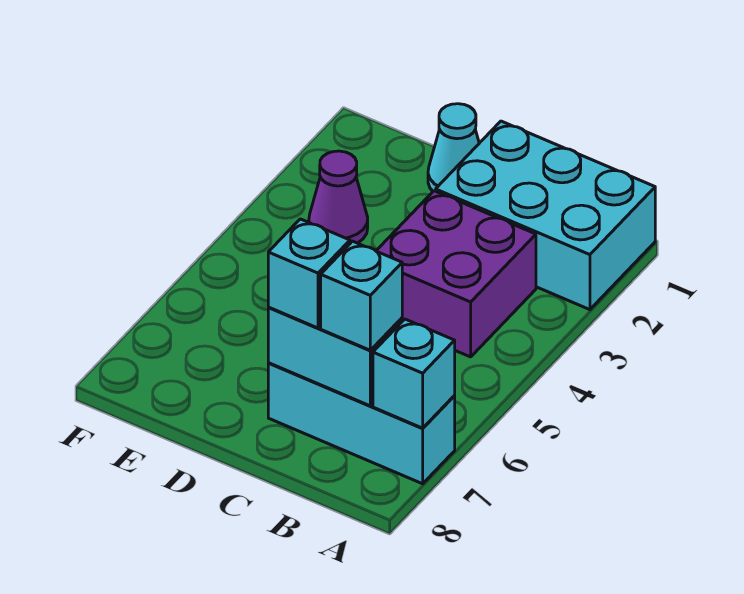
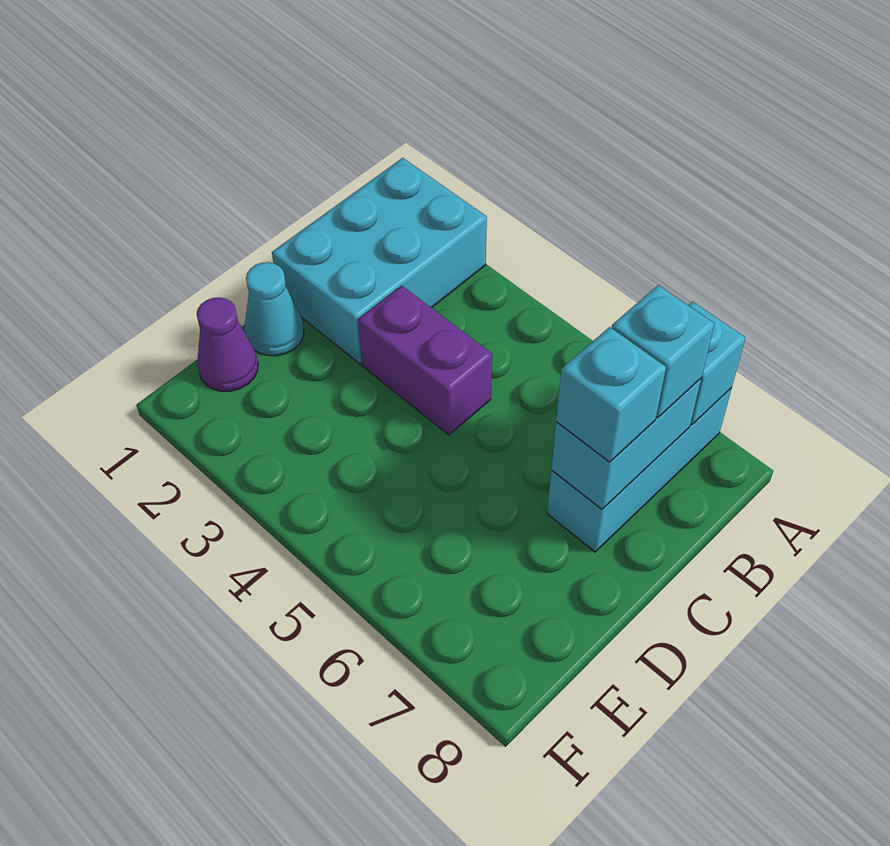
purple 2x2 brick [376,191,536,357] -> purple 1x2 brick [358,286,492,435]
purple 1x1 cone [309,151,368,243] -> purple 1x1 cone moved to [197,297,258,391]

